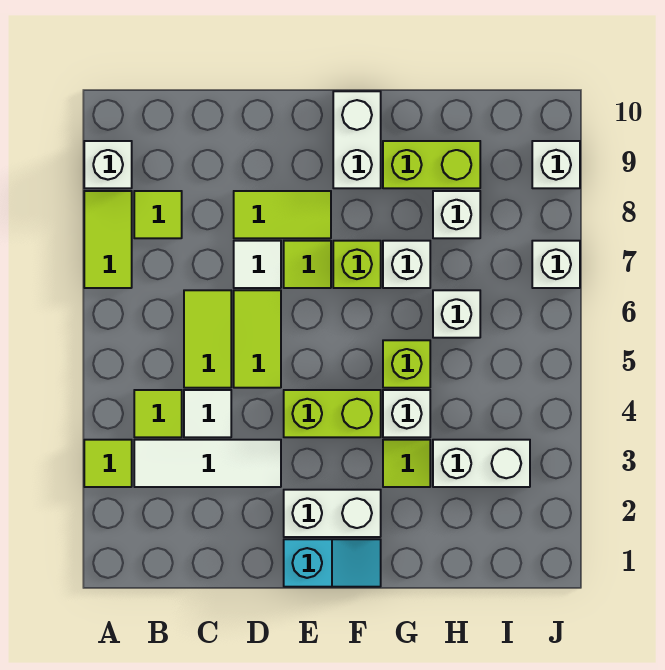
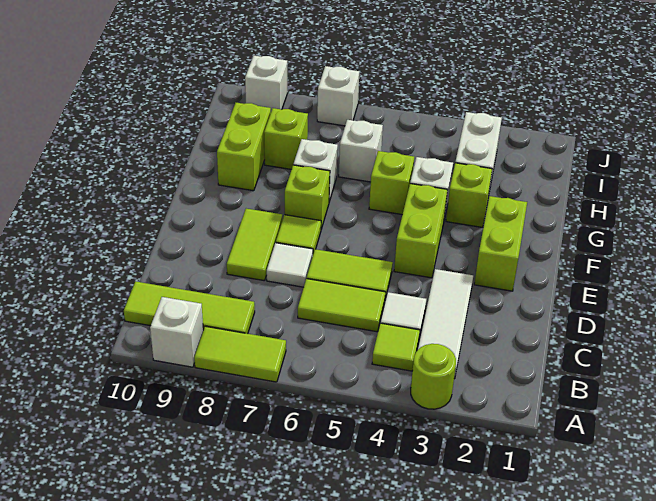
lime 1x1 tile [84,440,132,487] -> lime 1x1 round brick [411,344,456,409]
lime 1x1 tile [134,191,182,238] -> lime 1x3 tile [124,281,255,334]
cyan 1x2 slope [284,539,381,587] -> none
white 1x2 brick [284,490,381,537] -> lime 1x2 brick [474,196,527,291]
white 1x2 brick [333,91,381,188] -> none
lime 1x1 tile [383,440,430,487] -> lime 1x1 brick [446,163,492,227]
white 1x1 brick [433,191,480,238] -> lime 1x1 brick [264,108,308,169]

